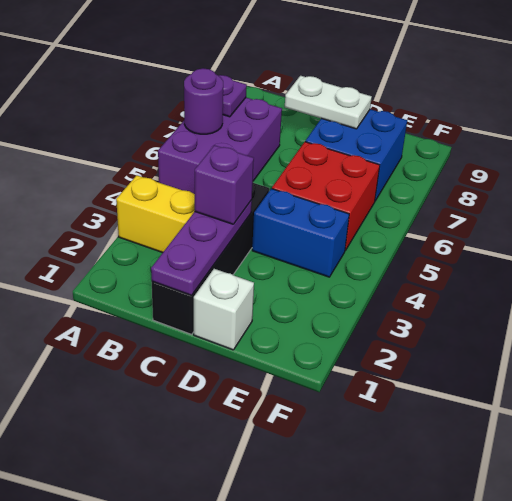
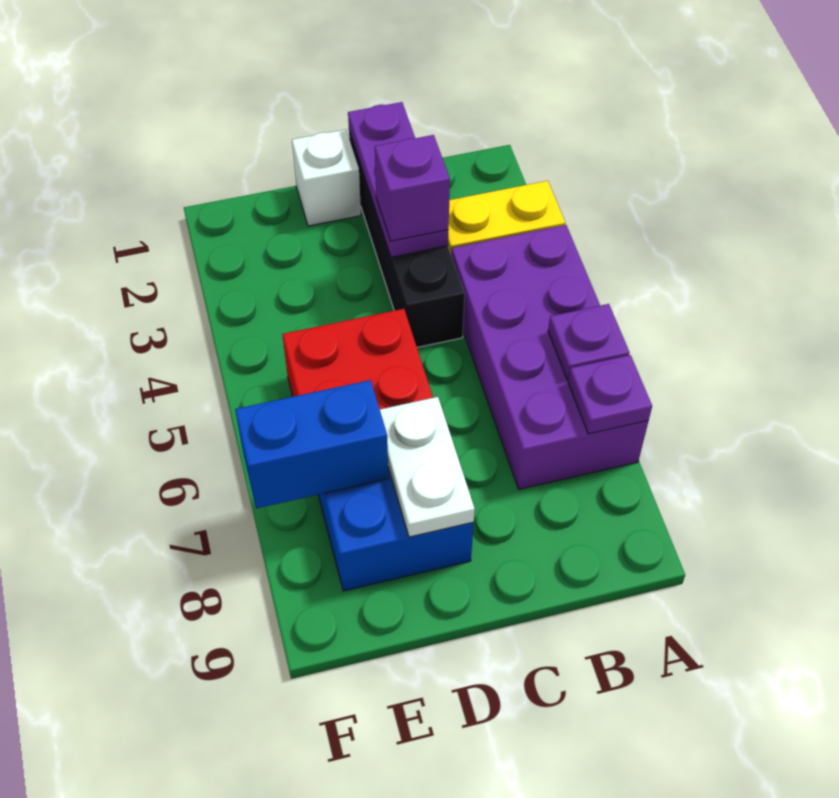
purple 2x3 brick [158,98,282,194] -> purple 2x4 brick [451,225,648,489]
purple 1x1 round brick [184,68,223,134] -> purple 1x1 plate [548,304,630,380]
white 1x2 plate [285,76,372,129] -> white 1x2 plate turned to [380,397,475,537]
blue 1x2 brick [252,189,349,277] -> blue 1x2 brick moved to [235,380,388,508]

